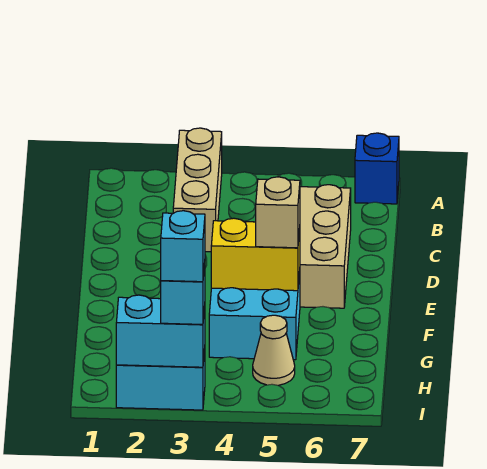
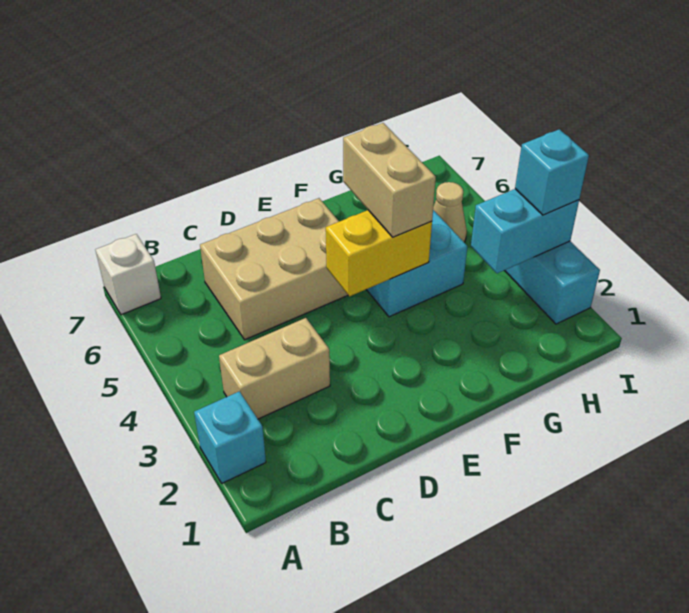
tan 1x3 brick [173,128,222,252] -> tan 1x2 brick [219,318,330,419]
blue 1x1 brick [355,133,399,204] -> white 1x1 brick [96,234,161,315]
yellow 1x2 brick [211,218,300,291] -> yellow 1x2 brick turned to [326,210,432,296]
tan 1x1 brick [256,177,300,248] -> tan 1x2 brick [343,123,436,237]
cyan 1x2 brick [116,295,205,367] -> cyan 1x2 brick turned to [471,189,579,273]
cyan 1x1 brick [161,211,205,282] -> cyan 1x1 brick moved to [194,391,266,483]

